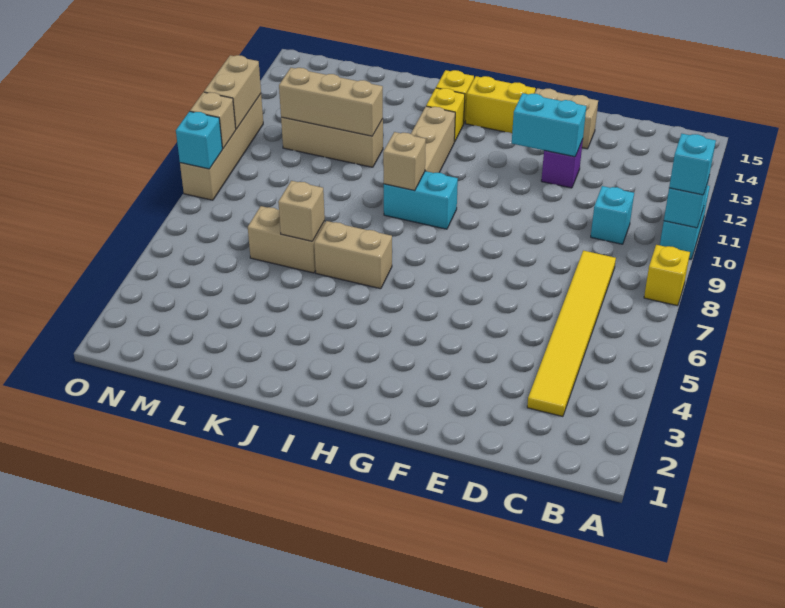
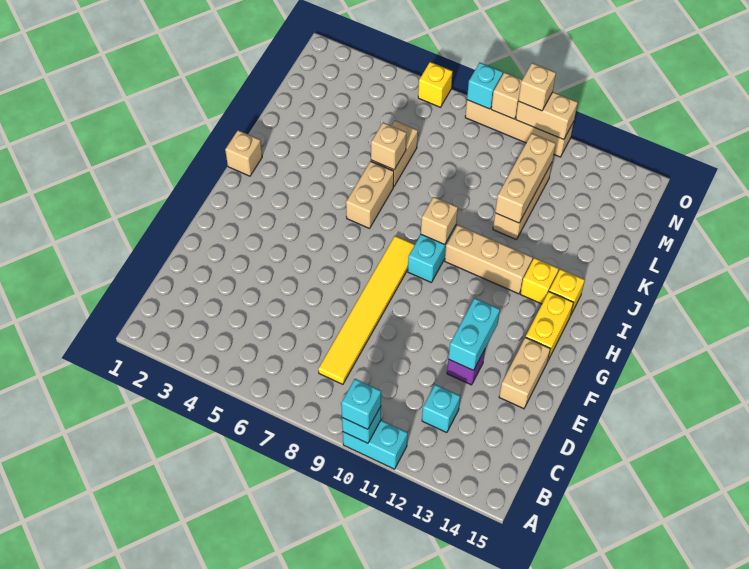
yellow 1x1 brick [644,245,690,306] -> yellow 1x1 brick moved to [418,62,453,107]
yellow 1x6 tile [527,251,616,417] -> yellow 1x6 tile turned to [318,236,415,384]
cyan 1x1 brick [591,186,634,244] -> cyan 1x1 brick moved to [422,384,460,433]
none -> tan 1x1 brick [225,130,262,176]
none -> tan 1x1 brick [518,63,556,111]

